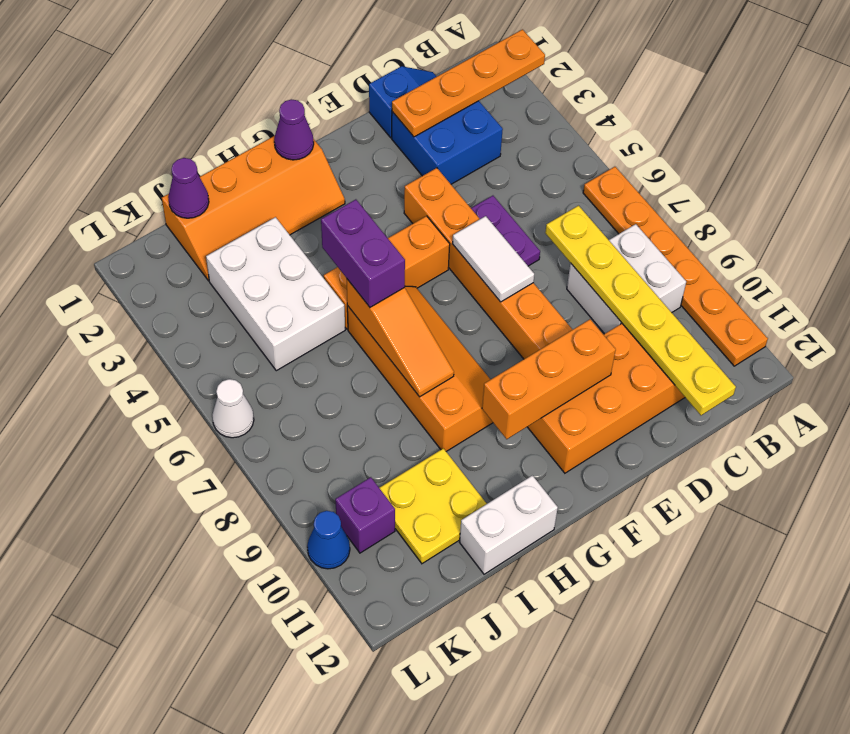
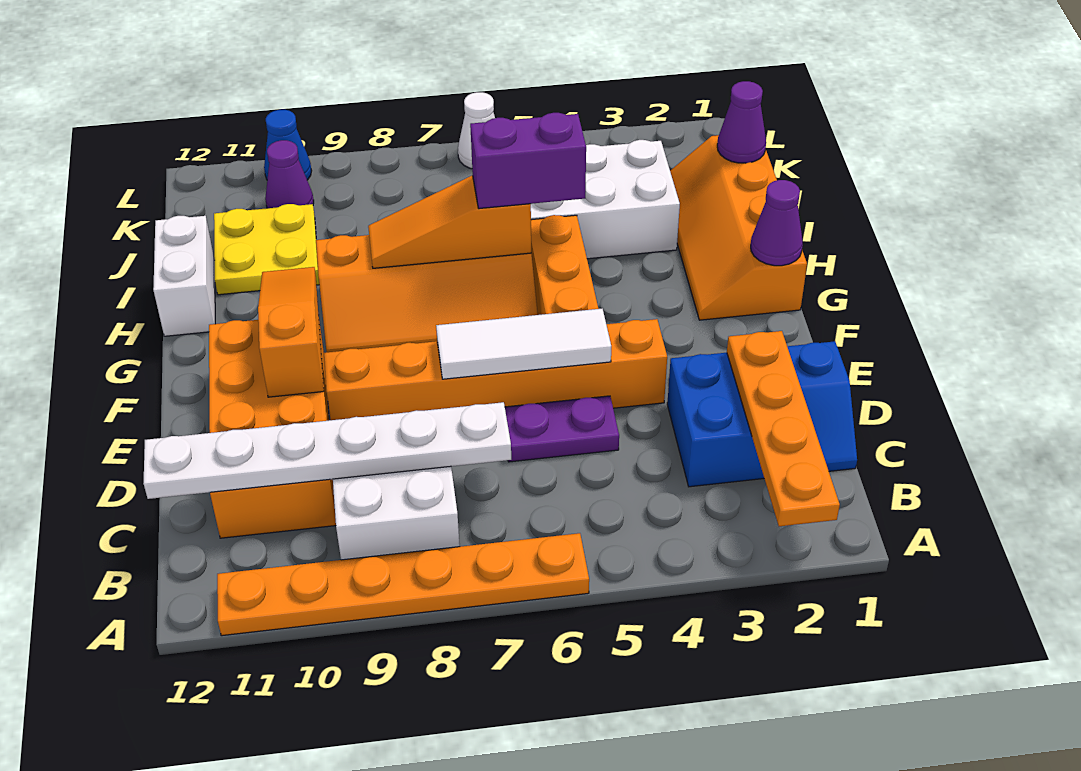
yellow 1x6 plate [545,206,736,415] -> white 1x6 plate [143,402,511,499]
white 1x2 tile [452,216,534,302] -> white 1x3 tile [436,309,611,379]
orange 1x3 brick [482,319,616,439] -> orange 1x3 slope [258,267,324,397]
purple 1x1 brick [335,477,395,553] -> purple 1x1 cone [265,140,314,208]

